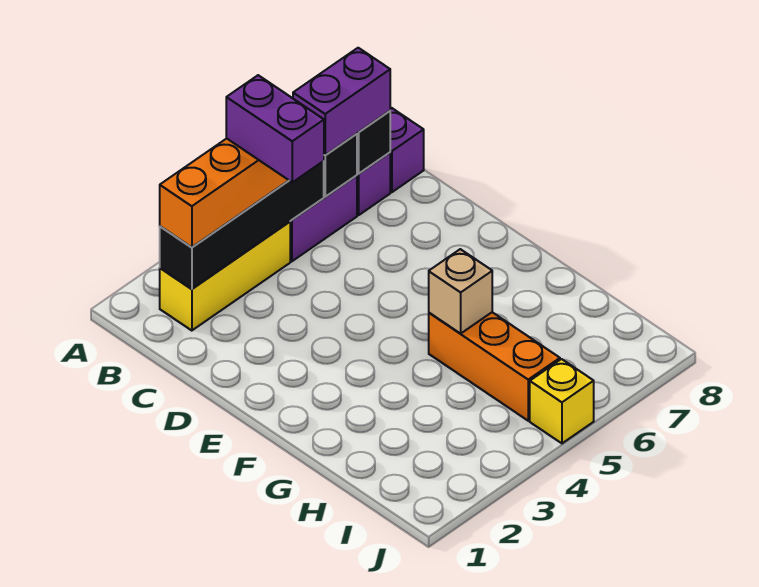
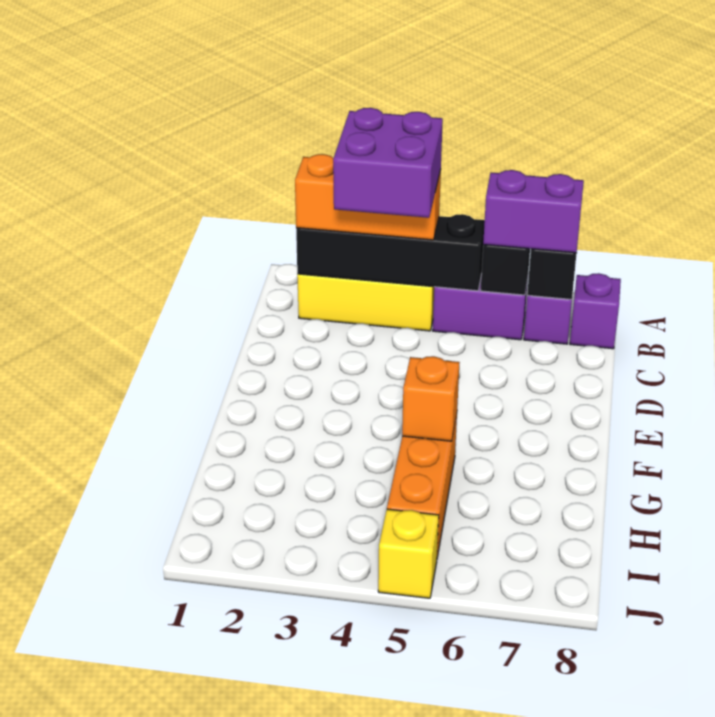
purple 1x2 brick [226,75,324,182] -> purple 2x2 brick [333,108,443,218]
tan 1x1 brick [429,249,492,333] -> orange 1x1 brick [402,356,460,441]

